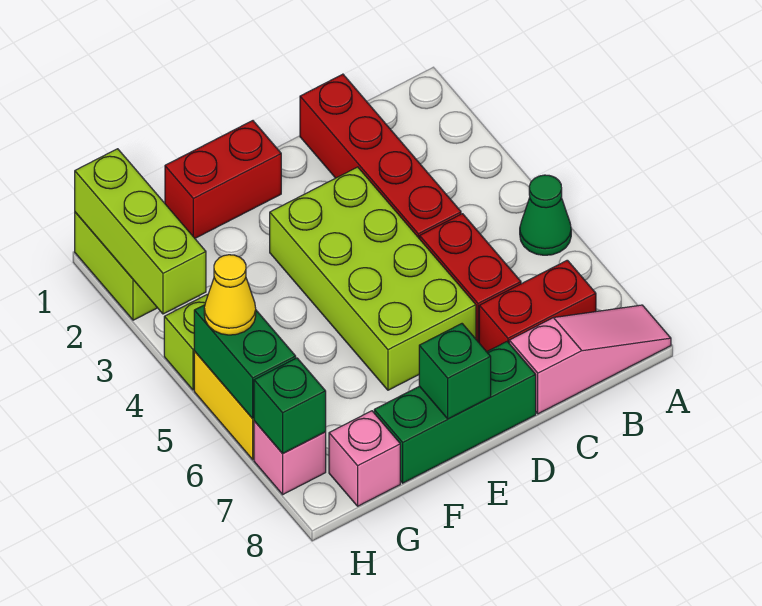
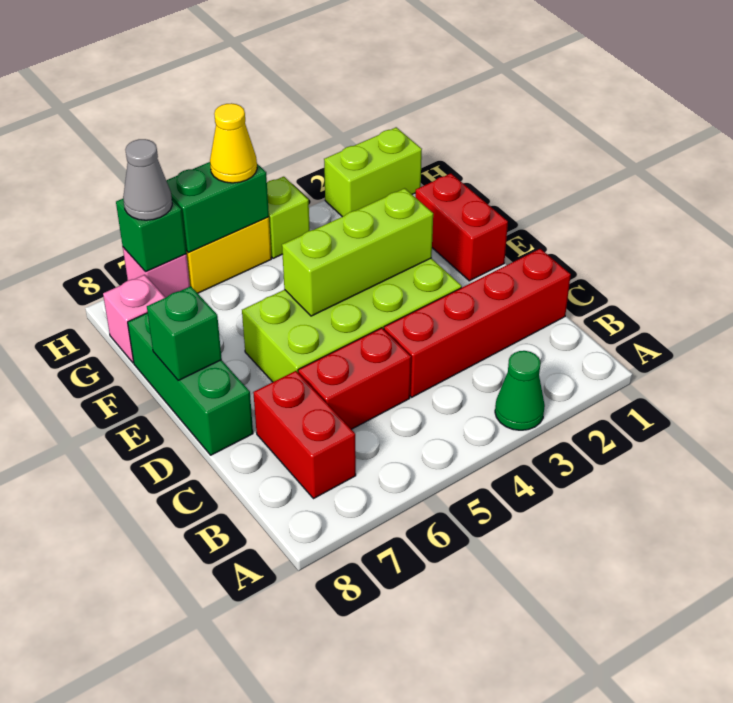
green 1x1 cone [520,175,571,255] -> green 1x1 cone moved to [495,351,545,430]
pink 1x3 slope [509,305,671,414] -> none
lime 1x3 brick [75,149,206,314] -> lime 1x3 brick moved to [282,188,433,316]
none -> grey 1x1 cone [123,139,172,220]

